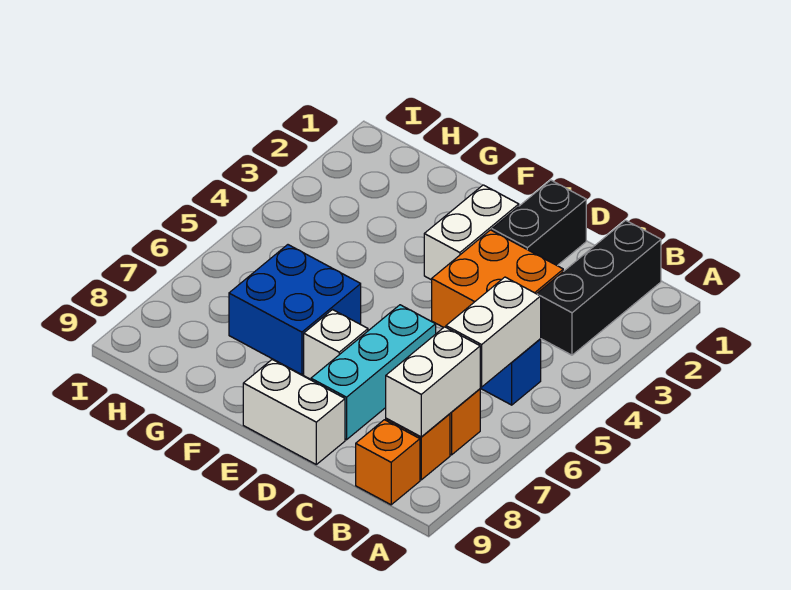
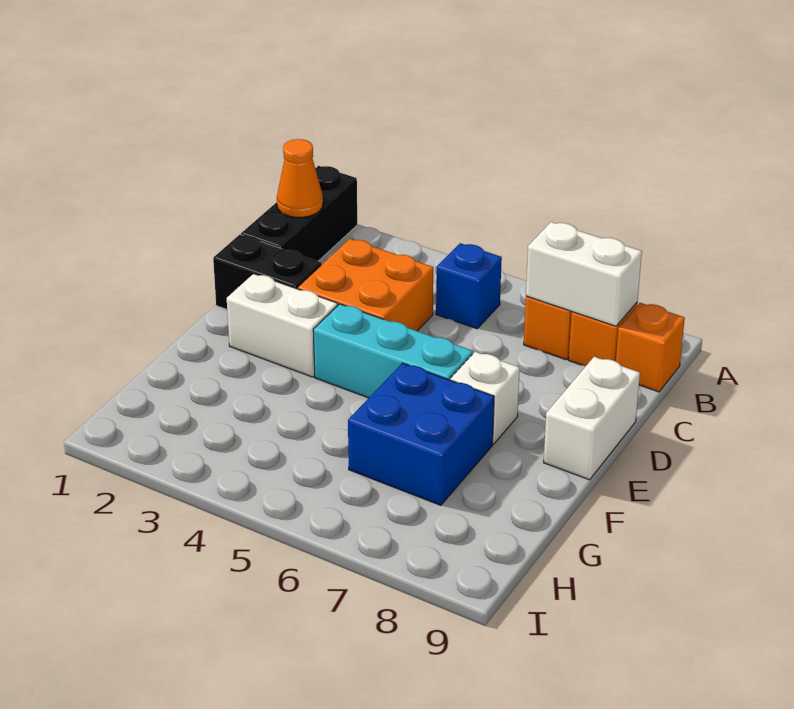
black 1x3 brick [537,220,661,355] -> black 1x3 brick turned to [241,166,357,261]
none -> orange 1x1 cone [277,139,323,217]
white 1x2 brick [446,277,541,387] -> none
cyan 1x3 brick [311,305,436,440] -> cyan 1x3 brick moved to [313,304,473,398]

